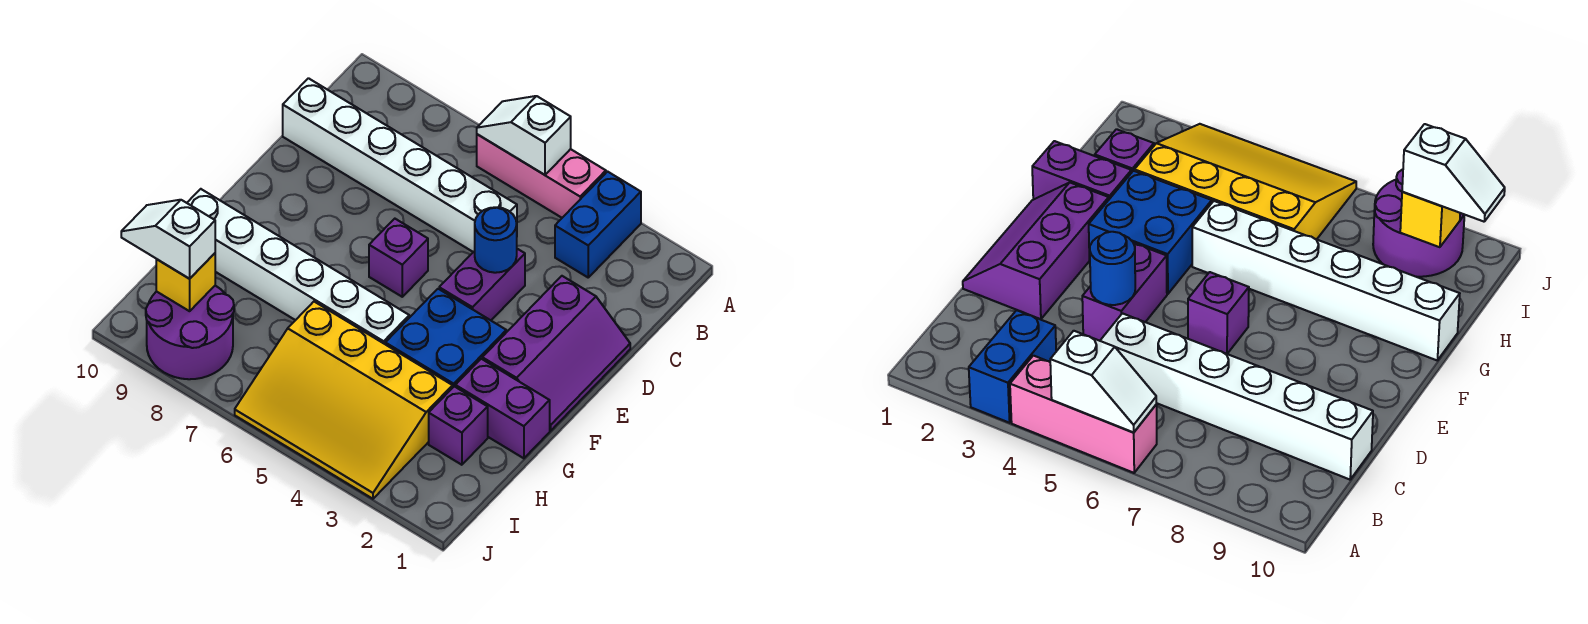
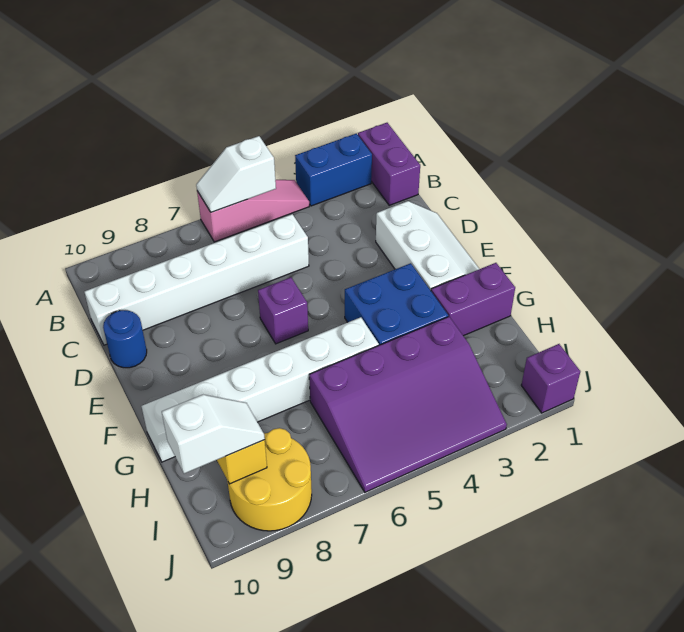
blue 1x2 brick [555,172,641,277] -> blue 1x2 brick turned to [295,133,372,206]
pink 1x3 brick [477,134,606,218] -> pink 1x3 slope [197,180,309,242]
purple 2x3 slope [482,276,630,431] -> white 2x3 slope [376,201,479,290]
purple 1x2 brick [439,249,525,320] -> purple 1x2 brick moved to [358,123,420,205]
blue 1x1 round brick [475,207,517,273] -> blue 1x1 round brick moved to [103,310,147,368]
purple 1x1 brick [429,386,488,465] -> purple 1x1 brick moved to [521,344,580,413]
yellow 3x4 slope [235,302,453,499] -> purple 3x4 slope [309,317,507,492]
purple 2x2 round brick [146,286,234,379] -> yellow 2x2 round brick [228,428,312,531]
white 1x2 slope [121,200,215,279] -> white 1x2 slope turned to [162,395,265,474]

